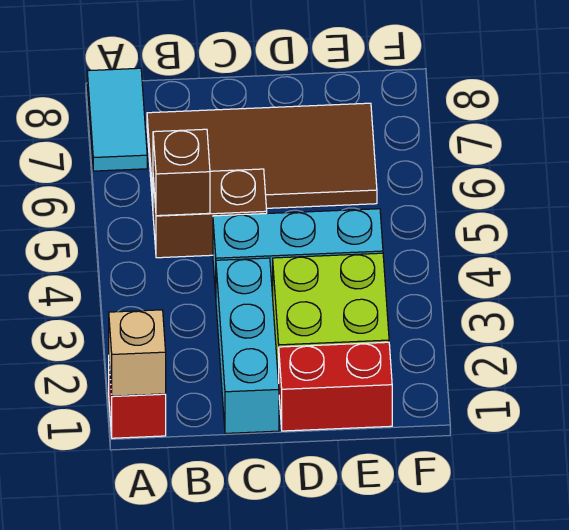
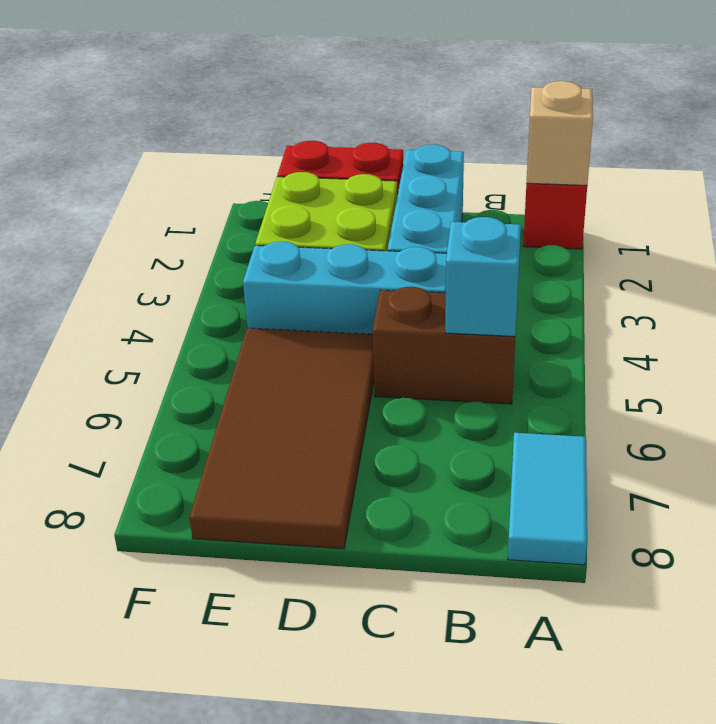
brown 1x1 brick [153,129,210,216] -> cyan 1x1 brick [445,217,521,336]
brown 2x4 tile [147,103,377,208] -> brown 2x4 tile turned to [189,328,374,549]

